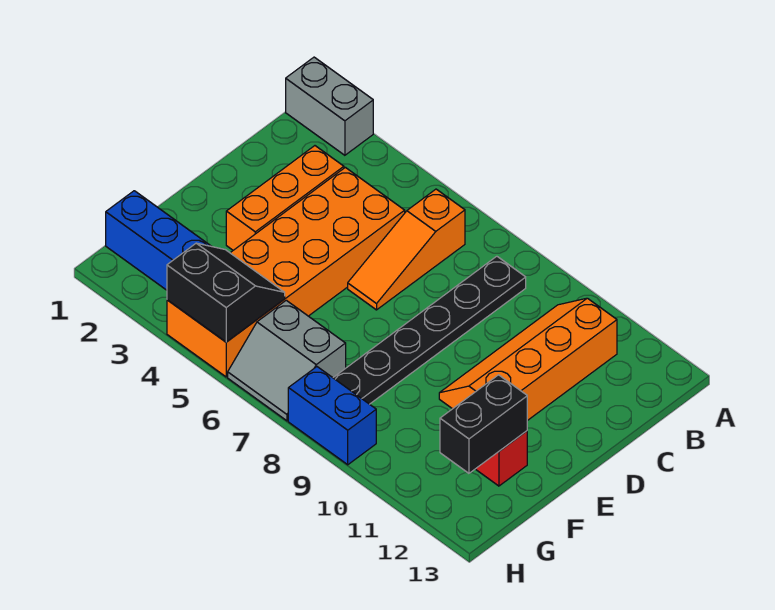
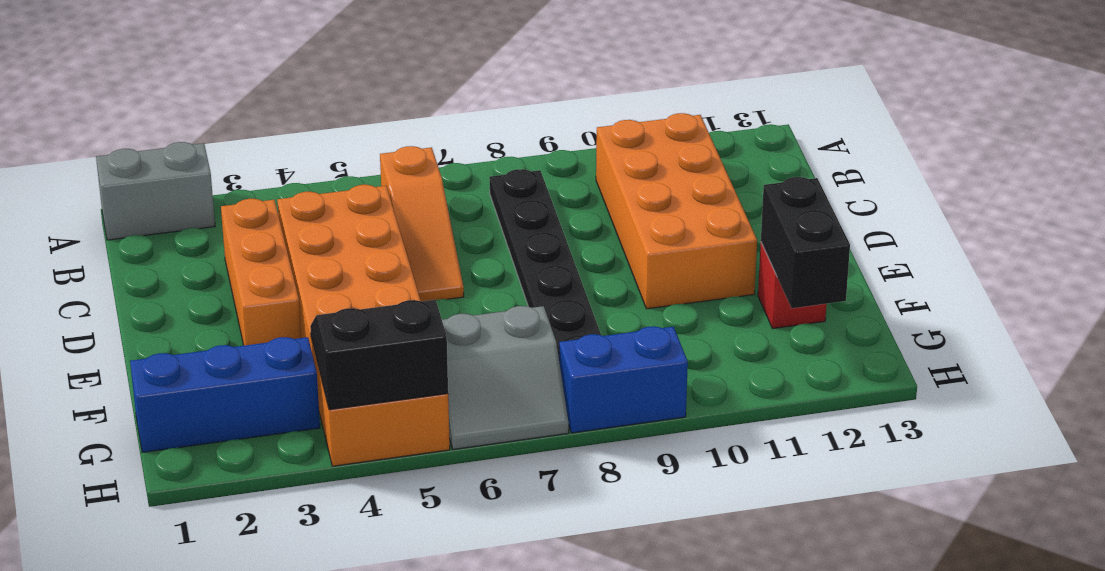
orange 2x4 slope [439,298,617,421] -> orange 2x4 brick [596,113,757,309]

